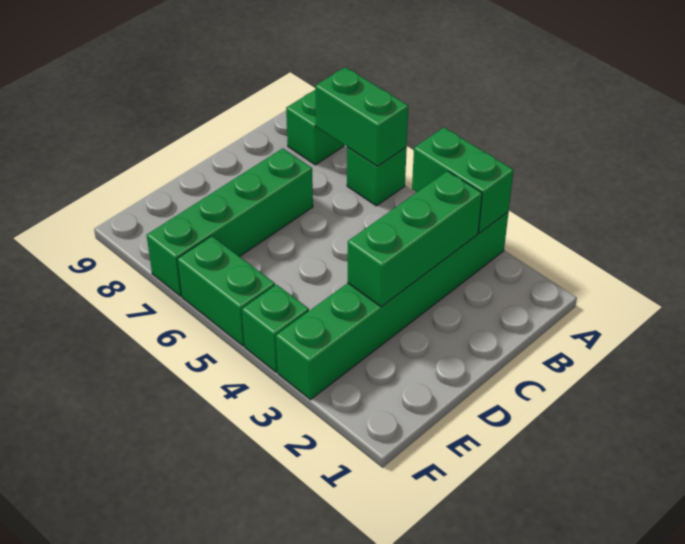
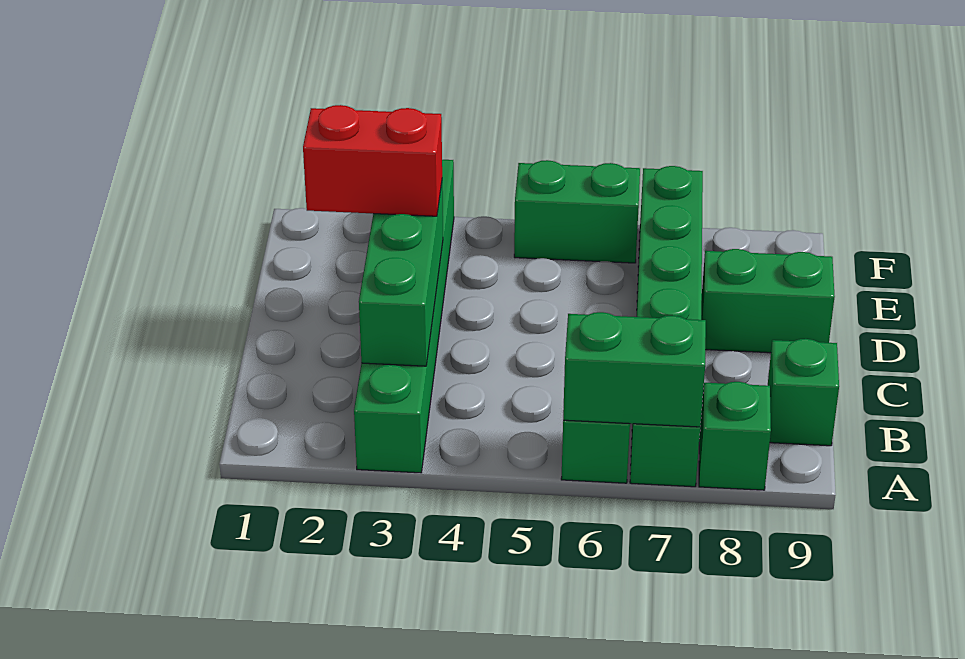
green 1x2 brick [412,127,514,233] -> green 1x2 brick moved to [701,249,835,353]
green 1x4 brick [147,148,313,296] -> green 1x6 brick [630,166,703,487]
none -> red 1x2 brick [303,105,442,216]
green 1x1 brick [242,285,309,372] -> green 1x1 brick moved to [768,339,839,446]

